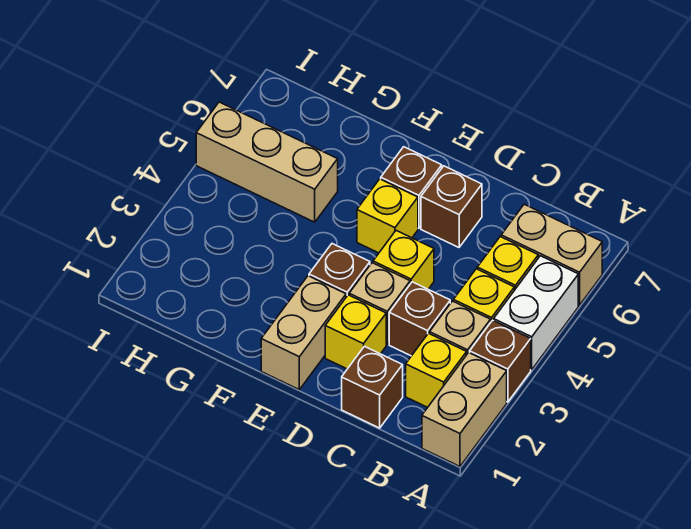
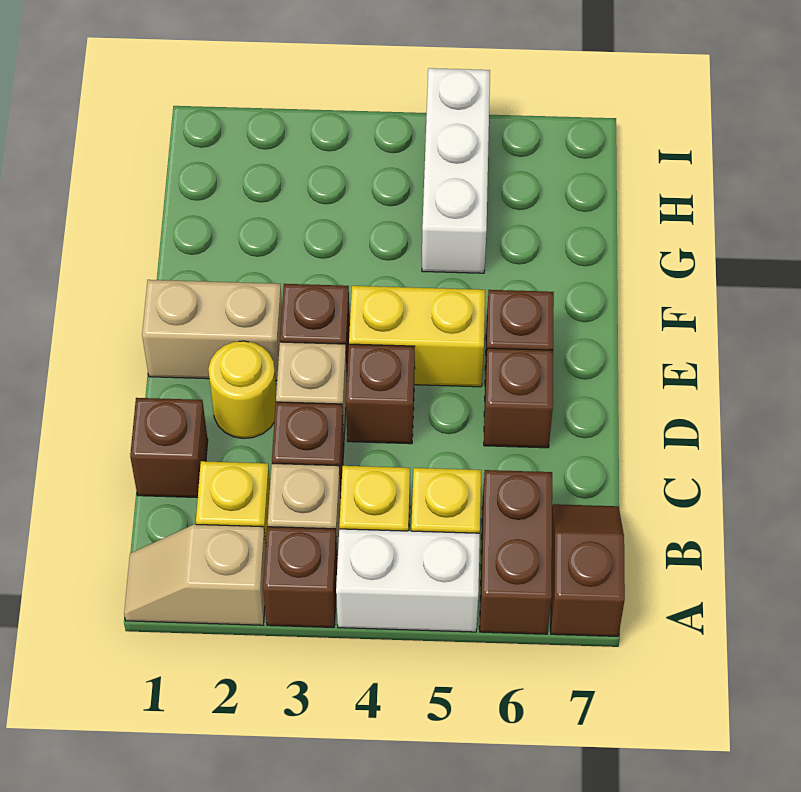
tan 1x2 brick [422,353,507,466] -> tan 1x2 slope [124,524,266,625]
tan 1x2 brick [501,204,602,305] -> brown 1x2 brick [480,470,552,634]
none -> brown 1x2 slope [551,504,625,636]
yellow 1x1 brick [325,295,386,369] -> yellow 1x1 round brick [208,341,276,438]
yellow 1x1 brick [373,231,434,289] -> brown 1x1 brick [346,344,415,444]
yellow 1x1 brick [357,179,418,253] -> yellow 1x2 brick [349,286,485,387]
tan 1x3 brick [196,102,338,222] -> white 1x3 brick [422,68,490,273]

